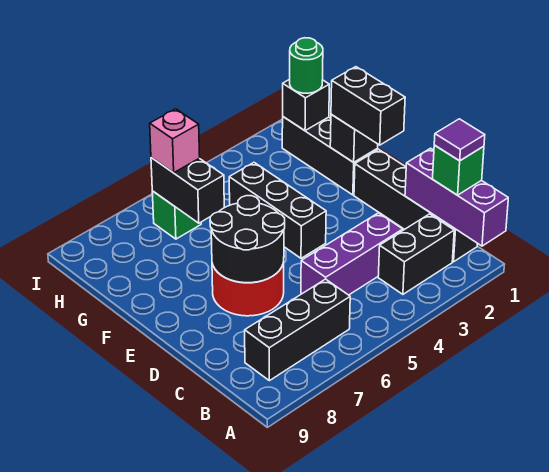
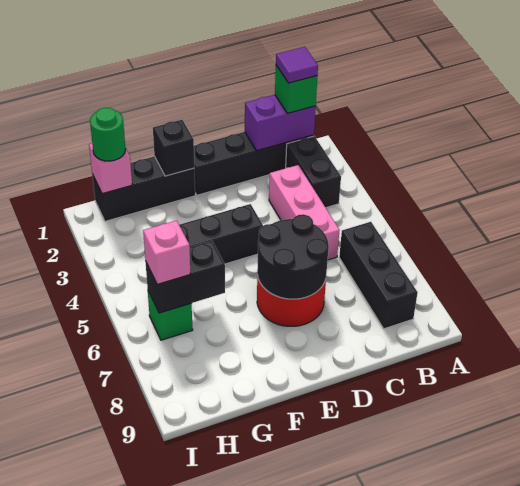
purple 1x3 brick [405,148,508,246] -> purple 1x2 brick [245,95,316,151]
purple 1x3 brick [301,213,403,295] -> pink 1x3 brick [269,165,339,260]
black 1x2 brick [331,67,405,145] -> none
black 1x1 brick [283,79,329,131] -> pink 1x1 brick [89,144,132,194]

